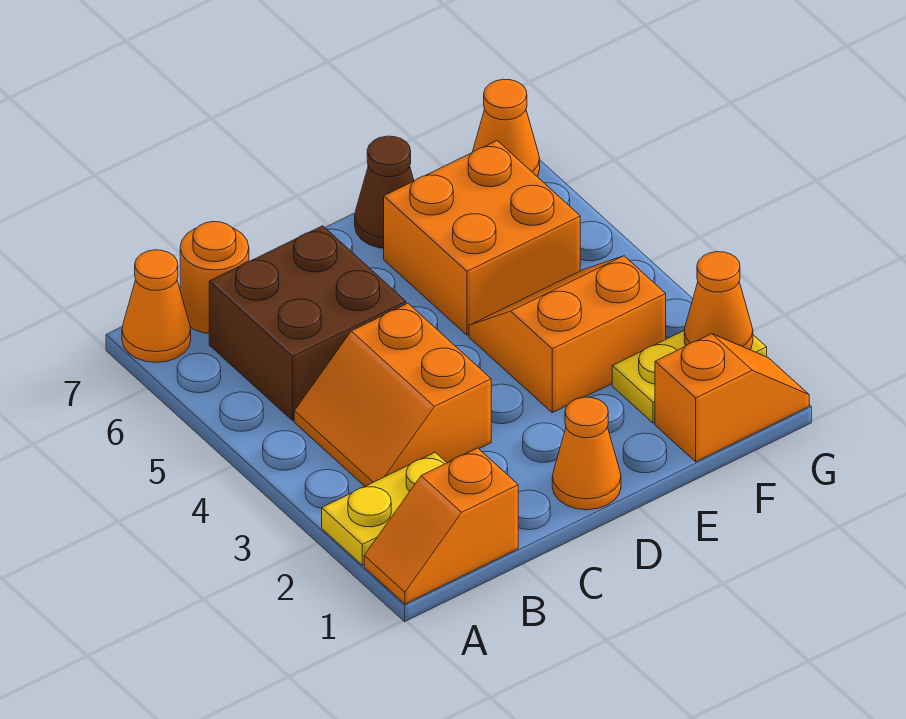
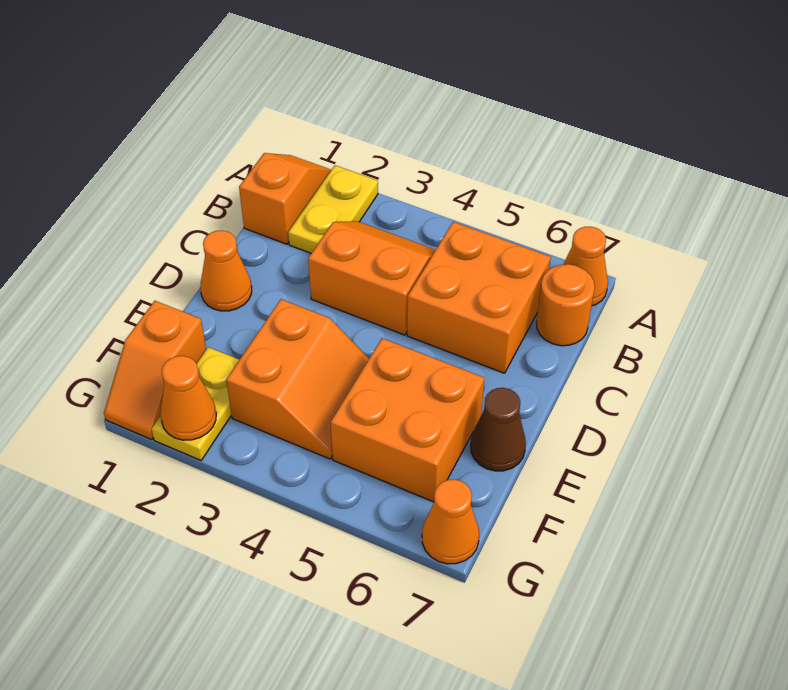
brown 2x2 brick [209,226,406,420] -> orange 2x2 brick [407,222,551,373]

